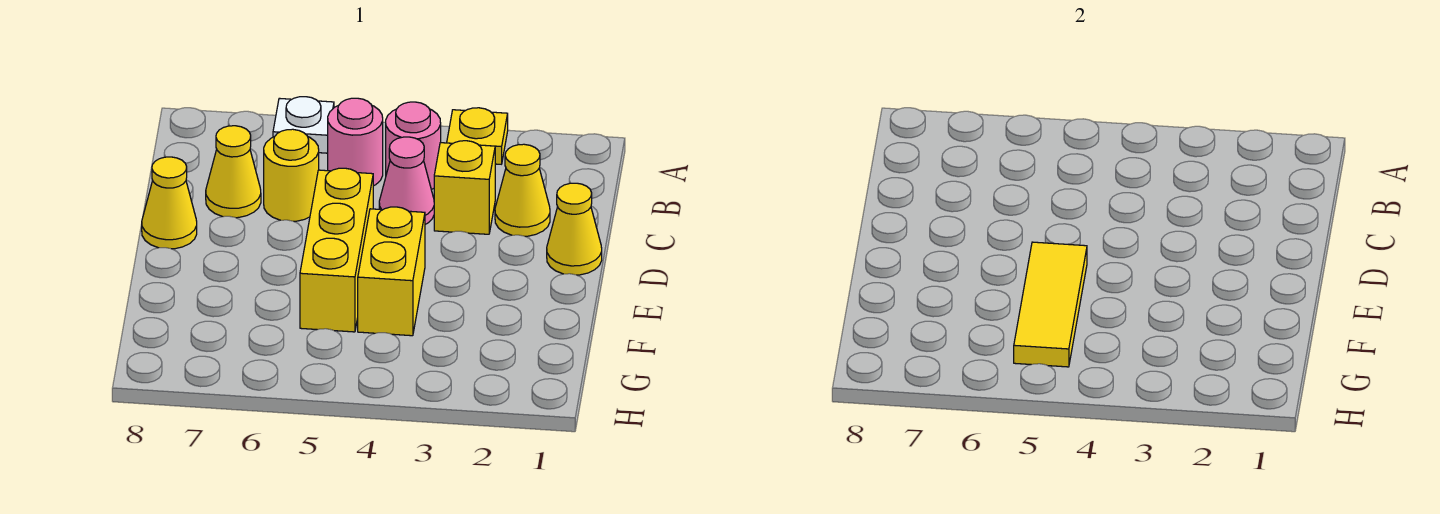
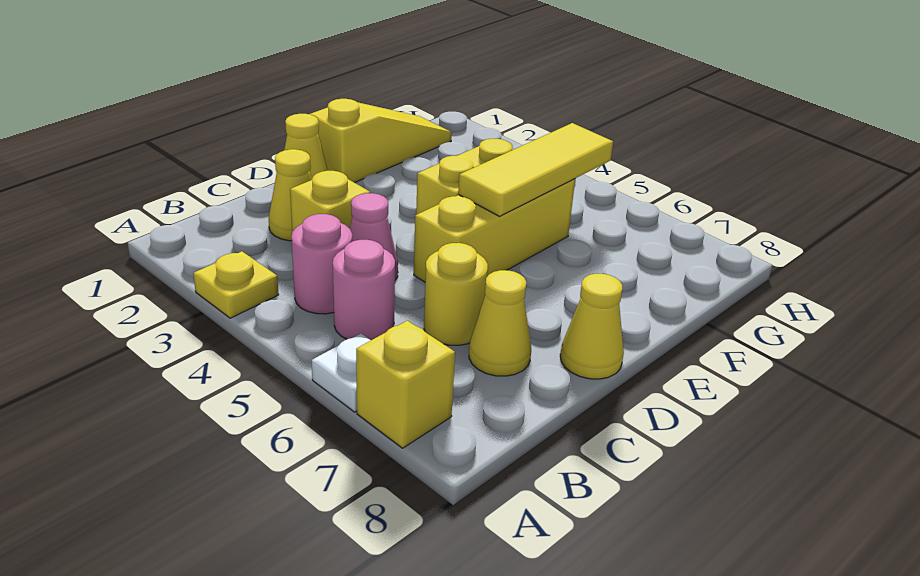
none -> yellow 1x1 brick [356,321,455,448]
none -> yellow 1x3 slope [310,99,452,183]

